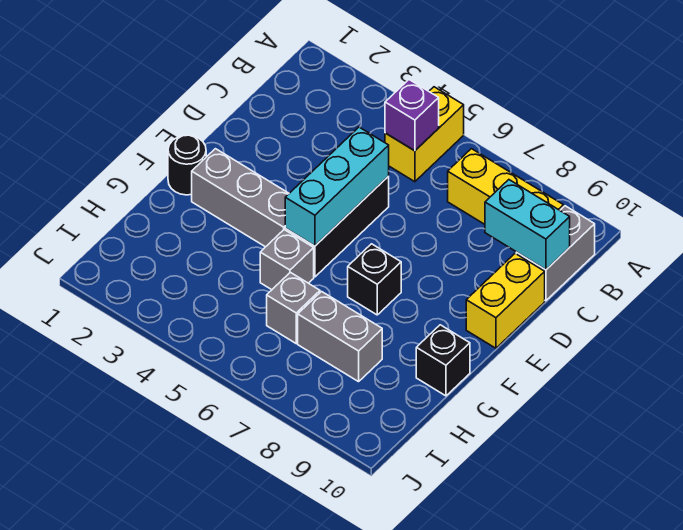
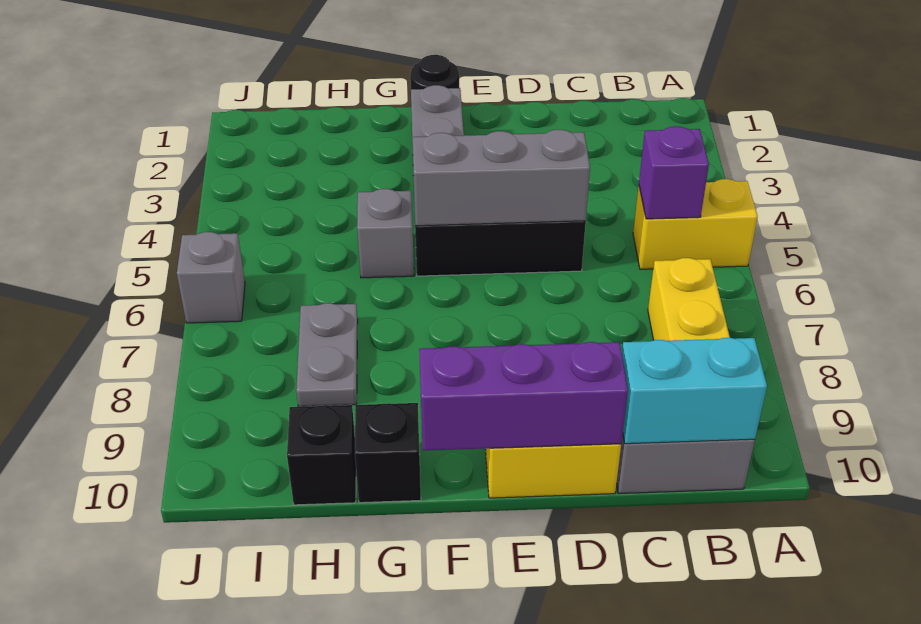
cyan 1x2 brick [485,180,570,270] -> cyan 1x2 brick turned to [622,338,767,444]
cyan 1x3 brick [285,127,389,246] -> grey 1x3 brick [413,130,590,226]
none -> purple 1x3 brick [419,342,628,451]
black 1x1 brick [348,244,401,315] -> black 1x1 brick moved to [287,405,356,505]
grey 1x1 brick [267,272,320,343] -> grey 1x1 brick moved to [177,232,245,323]
grey 1x2 brick [298,292,382,382] -> grey 1x2 plate [296,303,358,407]

